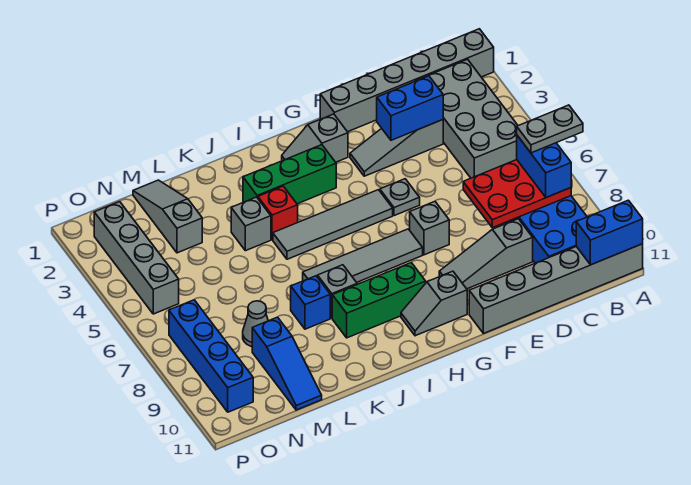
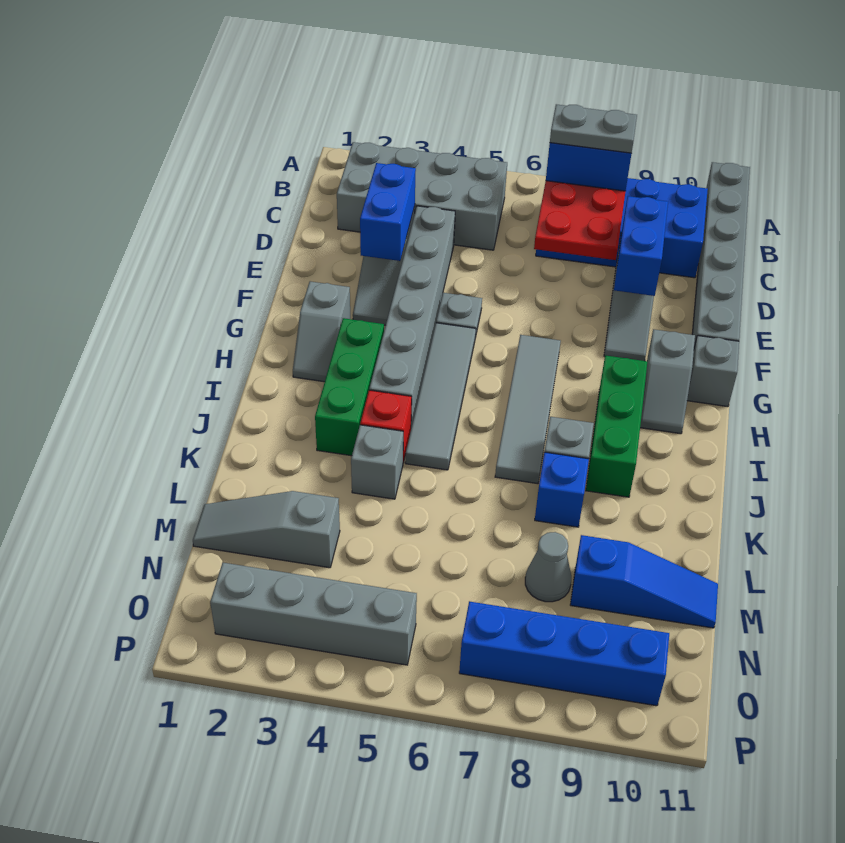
grey 1x6 brick [320,29,494,132] -> grey 1x6 brick moved to [369,206,455,427]
grey 1x2 plate [517,105,583,153] -> grey 1x2 plate turned to [550,104,637,153]
blue 1x2 brick [576,200,643,265] -> blue 1x2 brick moved to [614,196,668,296]
grey 1x1 brick [410,202,449,255] -> grey 1x1 brick moved to [687,336,739,407]

